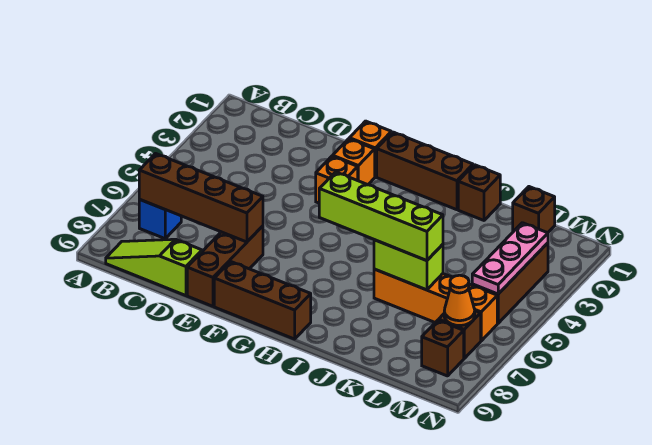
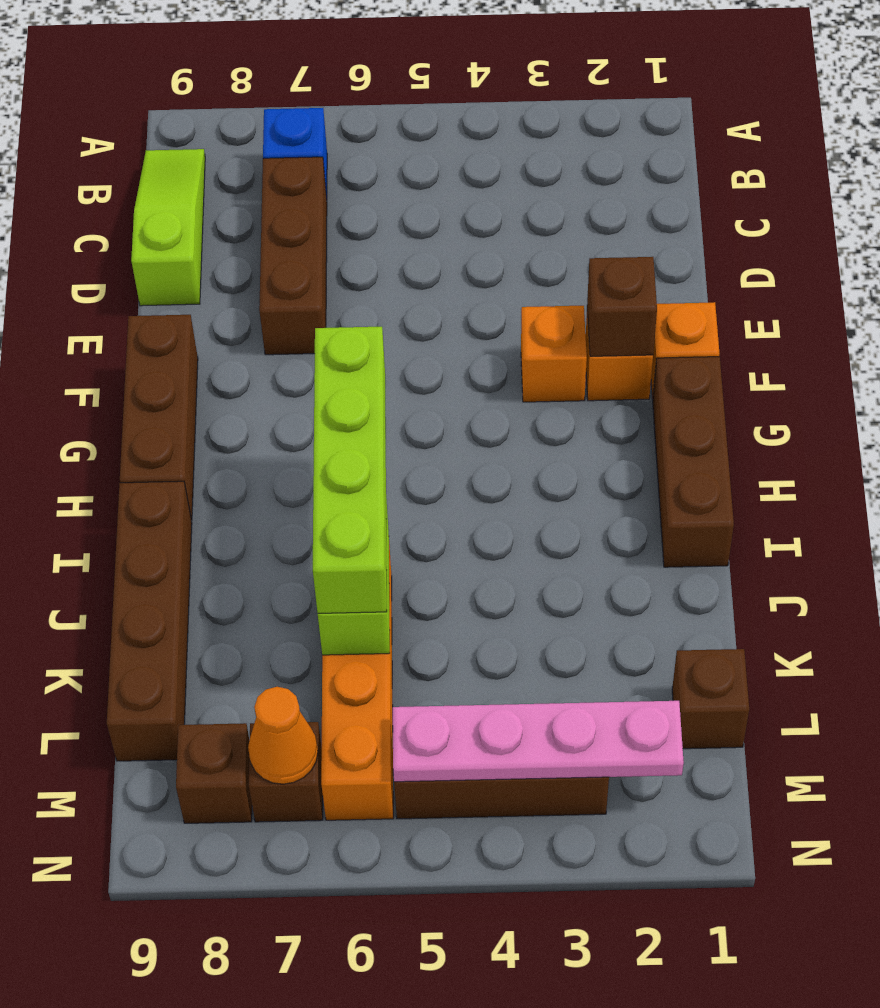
brown 1x4 brick [139,154,263,242] -> brown 1x4 brick moved to [107,481,192,761]
brown 1x3 brick [187,226,263,306] -> brown 1x3 brick turned to [259,157,327,355]
brown 1x1 brick [458,165,500,220] -> brown 1x1 brick moved to [587,257,657,356]
pink 1x3 plate [472,223,548,294] -> pink 1x4 plate [393,701,684,782]

